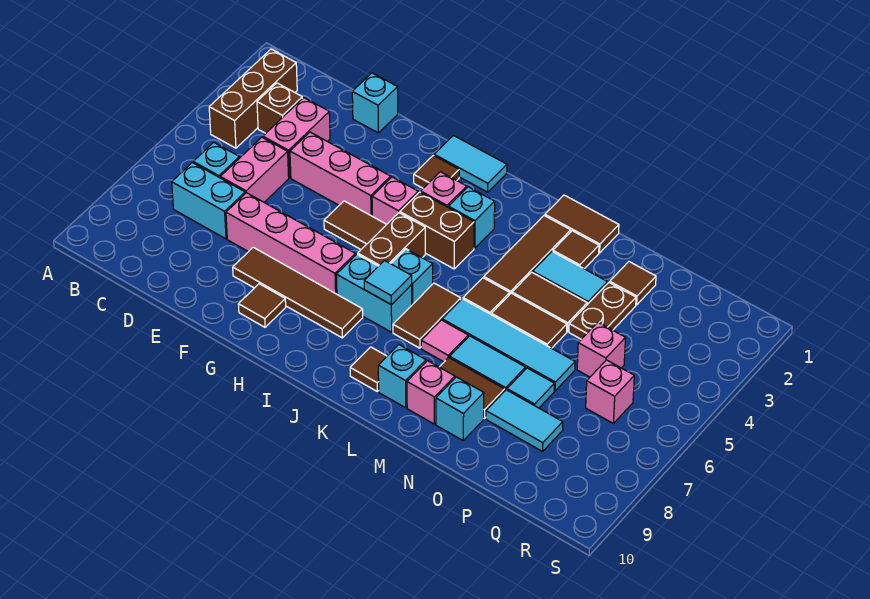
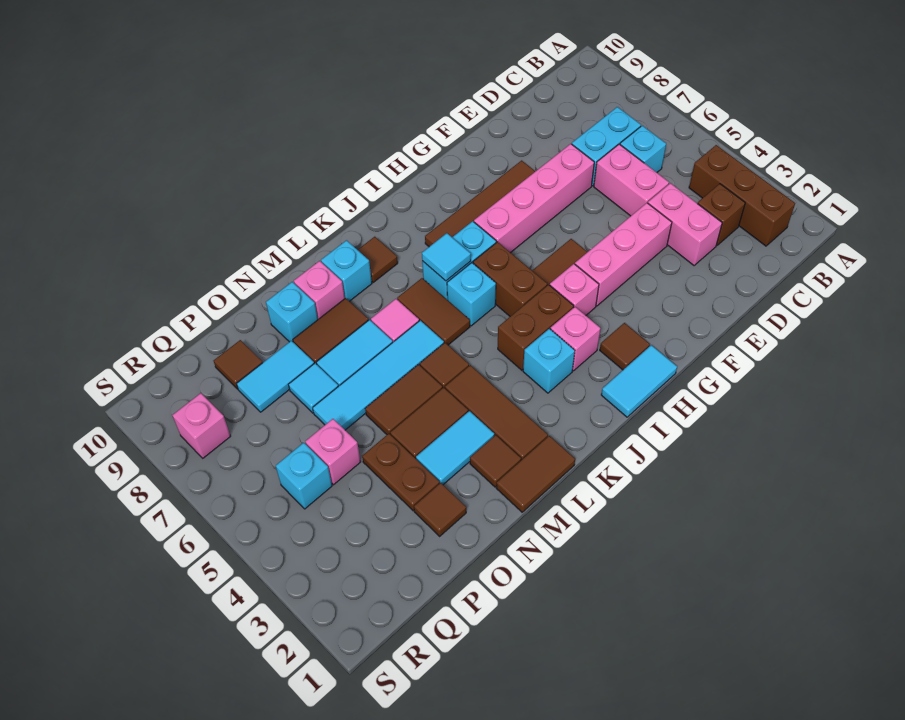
cyan 1x1 brick [352,73,398,133] -> cyan 1x1 brick moved to [276,443,332,509]
brown 1x1 tile [238,284,286,327] -> brown 1x1 tile moved to [214,340,263,389]
pink 1x1 brick [586,360,634,423] -> pink 1x1 brick moved to [172,393,231,458]

